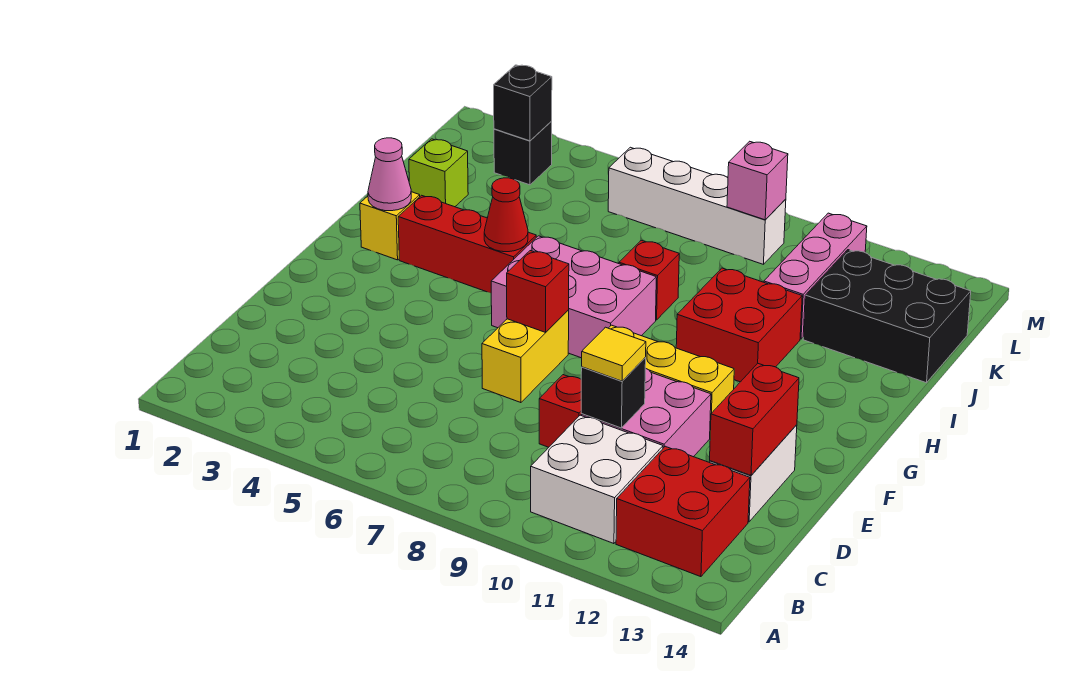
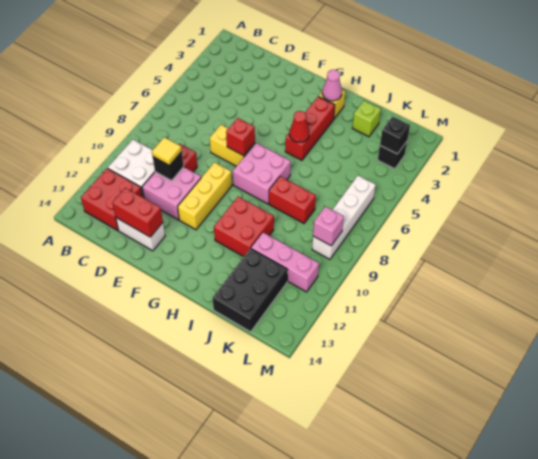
pink 2x3 brick [491,236,656,358] -> pink 2x2 brick [233,143,291,204]
red 1x1 brick [619,240,679,320] -> red 1x2 brick [269,176,316,223]

